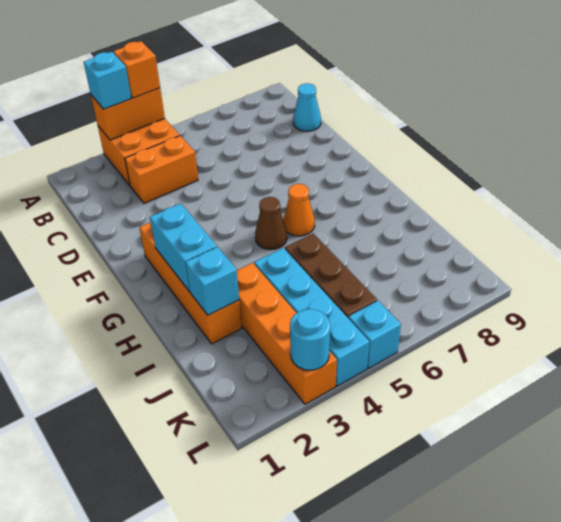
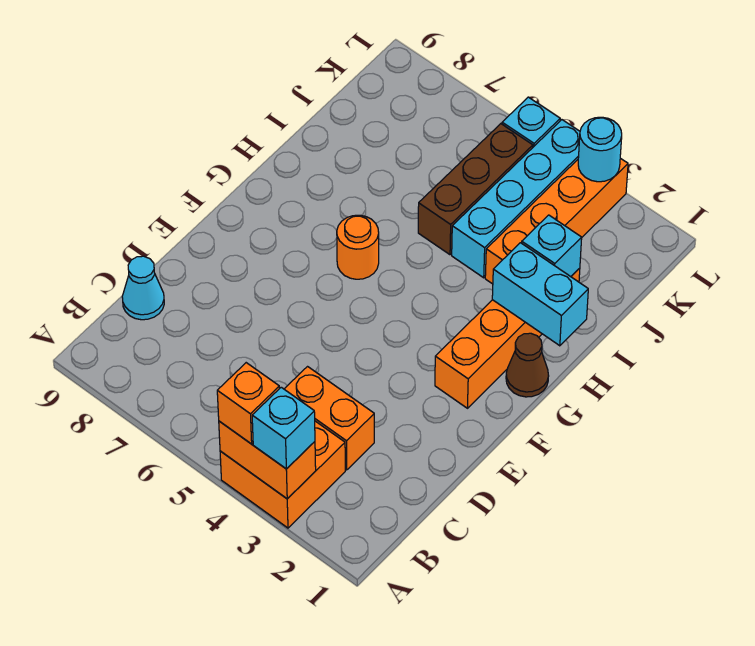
cyan 1x2 brick [150,203,217,291] -> cyan 1x2 brick turned to [492,243,588,346]
brown 1x1 cone [255,197,287,250] -> brown 1x1 cone moved to [506,333,549,397]
orange 1x1 cone [283,184,315,236] -> orange 1x1 round brick [337,215,379,279]

